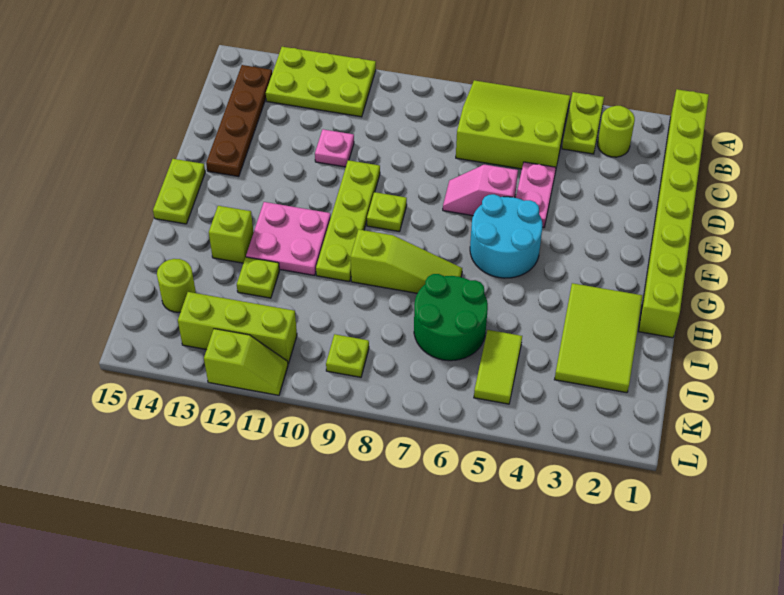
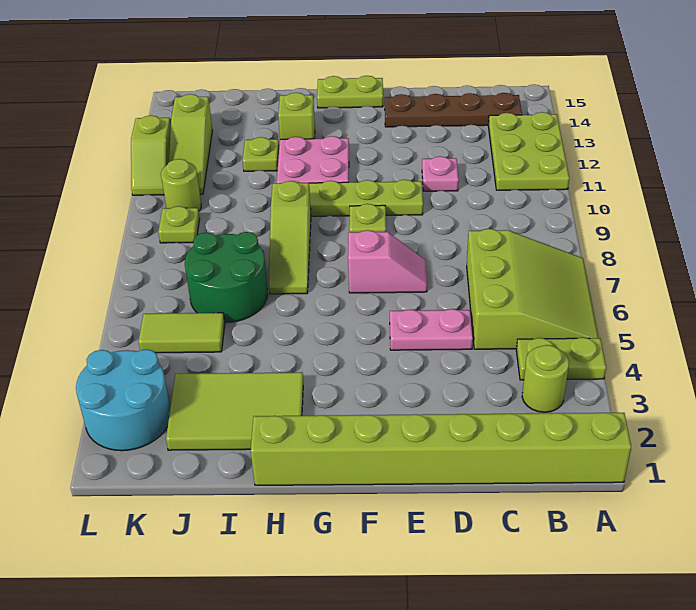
pink 1x2 slope [443,165,518,216] -> pink 1x2 slope turned to [348,230,427,293]
cyan 2x2 round brick [470,194,543,278] -> cyan 2x2 round brick moved to [76,349,170,451]
lime 1x1 round brick [157,259,196,312] -> lime 1x1 round brick moved to [161,159,201,211]
lime 1x3 brick [178,292,297,364] -> lime 1x3 slope [169,94,212,194]

